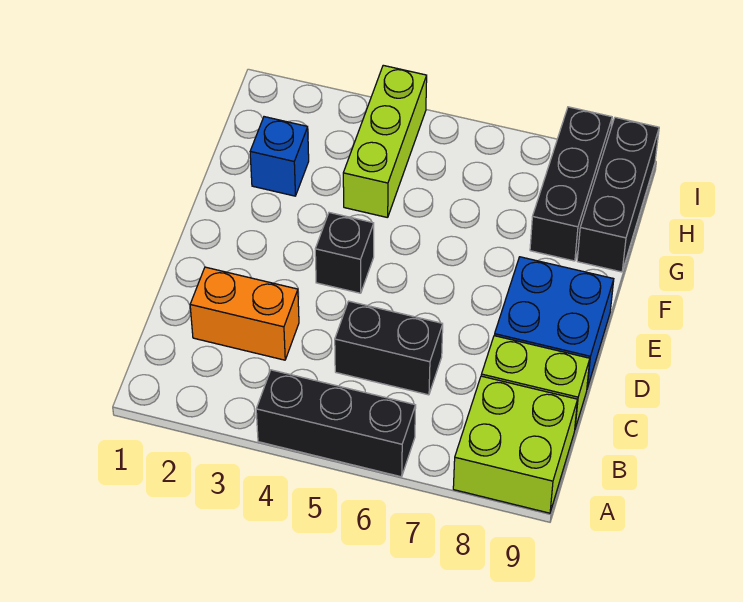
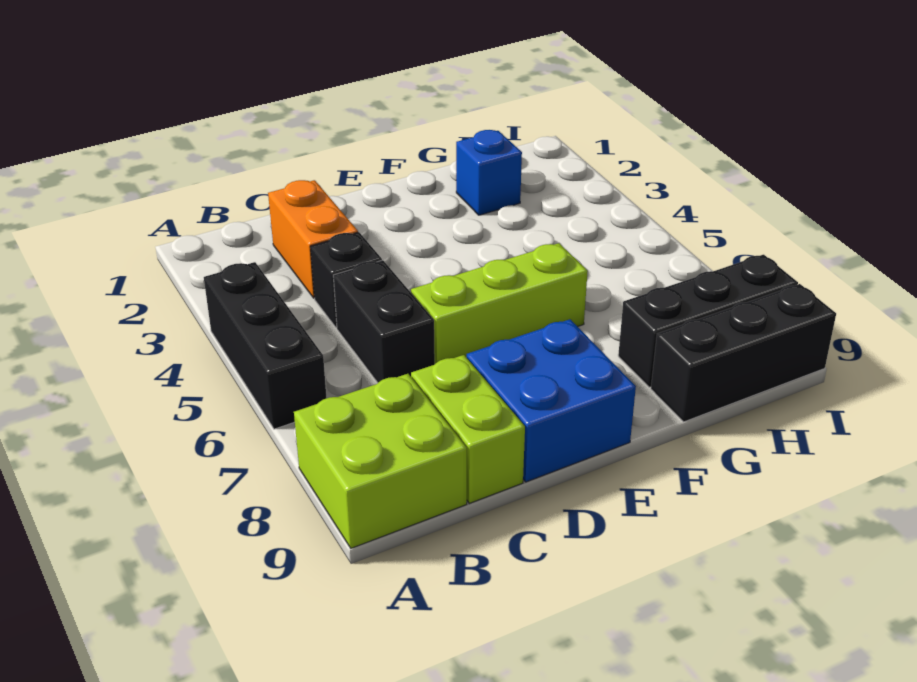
black 1x1 brick [315,213,374,293] -> black 1x1 brick moved to [310,232,382,328]
lime 1x3 brick [343,65,427,218] -> lime 1x3 brick moved to [411,243,588,364]

